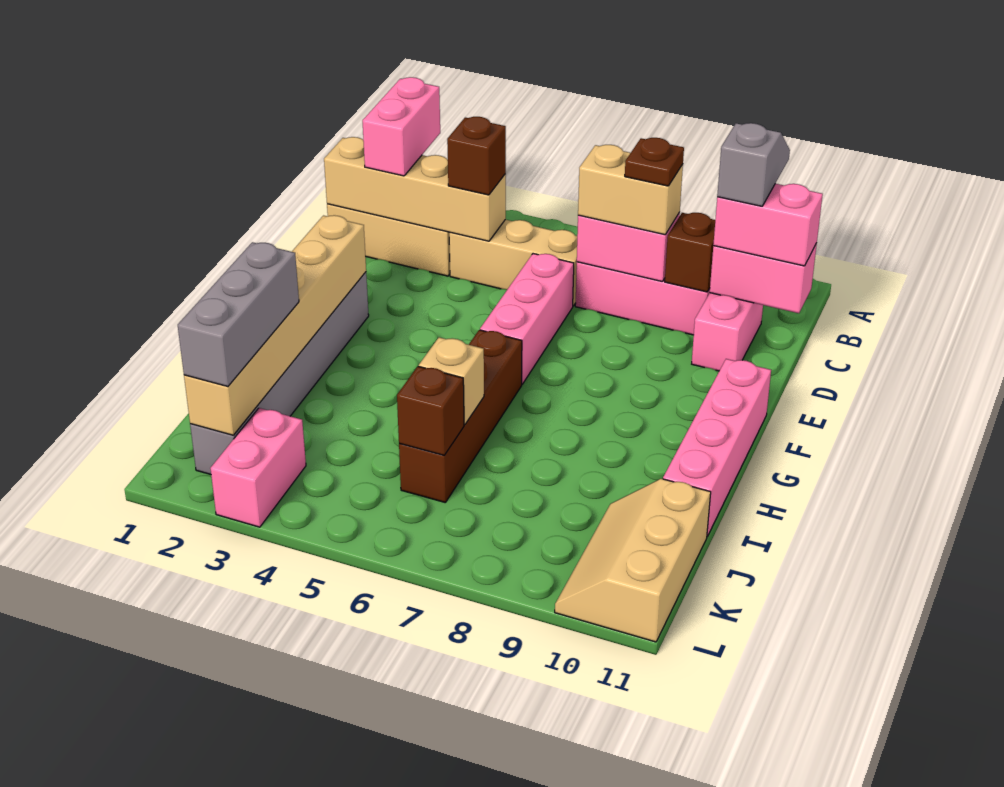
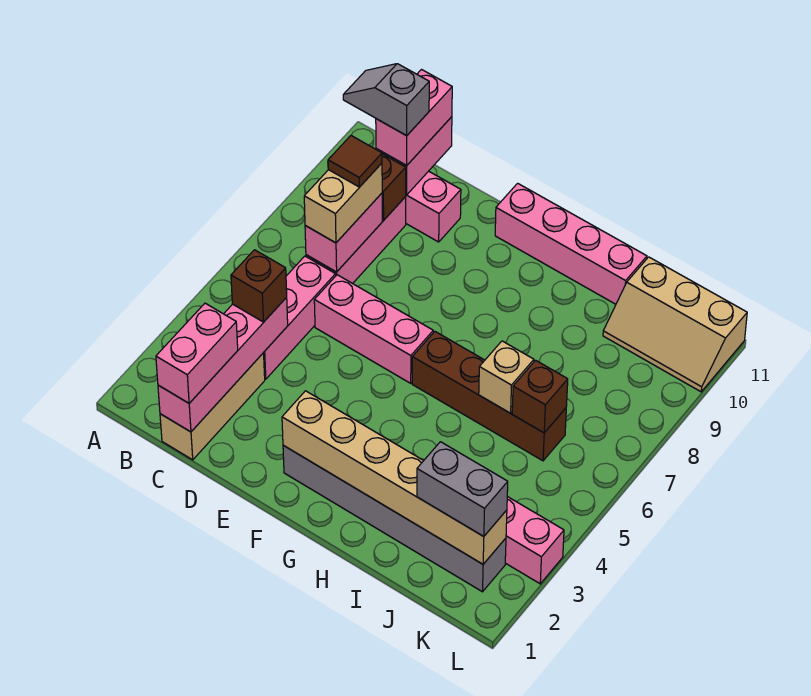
pink 1x2 brick [362,77,440,176] -> pink 1x2 brick turned to [156,303,238,403]
tan 1x4 brick [324,137,506,241] -> pink 1x4 brick [158,298,288,432]
tan 1x3 brick [449,220,577,306] -> pink 1x3 brick [263,256,336,379]
brown 1x1 plate [625,138,684,186] -> brown 1x1 tile [328,136,382,187]
grey 1x3 brick [178,242,299,387] -> grey 1x2 brick [417,442,508,536]

